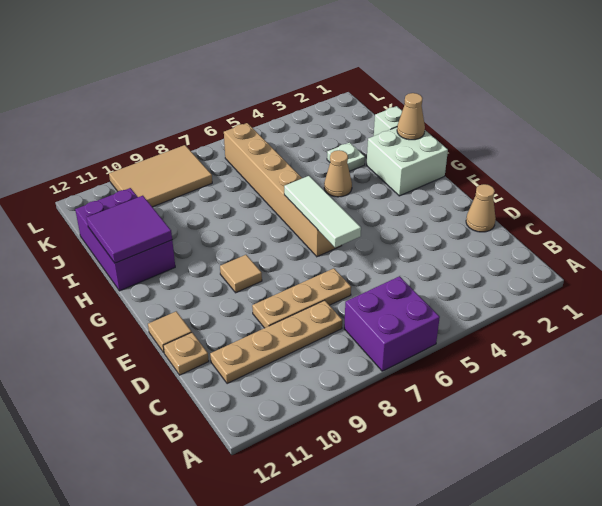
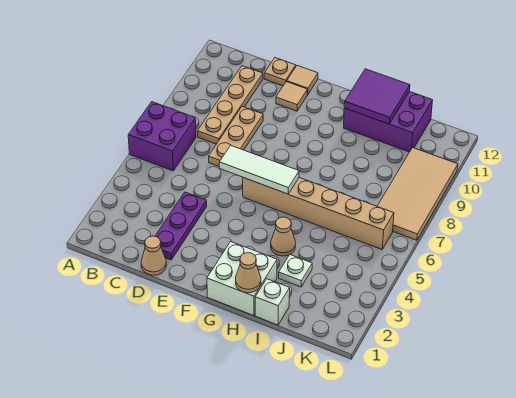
none -> purple 1x3 plate [155,192,207,260]
tan 1x1 tile [220,255,262,293] -> tan 1x1 tile moved to [276,82,307,111]
tan 2x3 tile [109,145,212,207] -> tan 2x4 tile [377,148,458,240]

